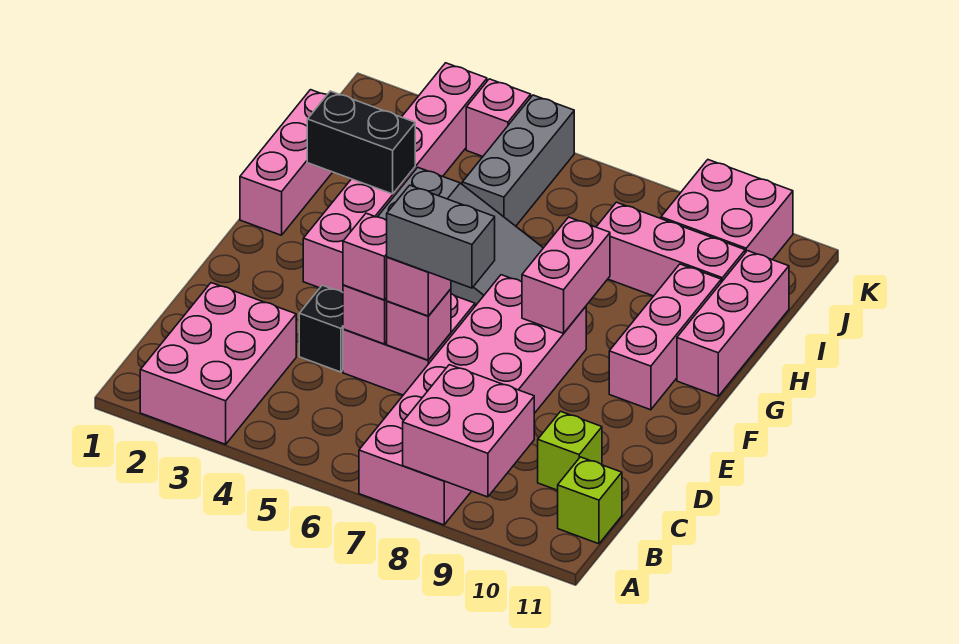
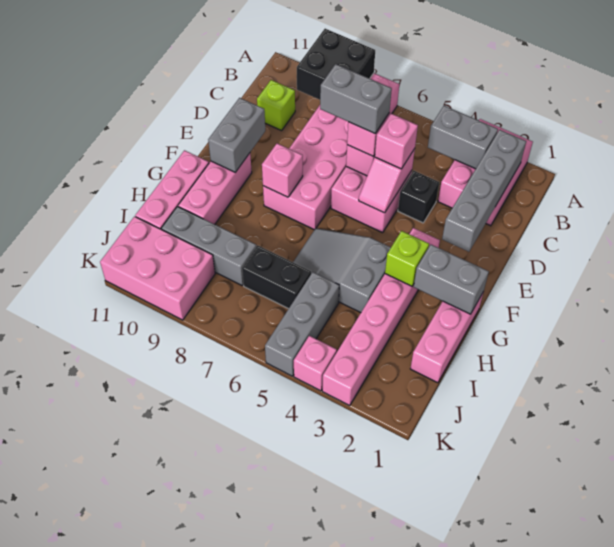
pink 2x2 brick [403,365,534,497] -> black 2x2 brick [297,29,375,100]
none -> grey 1x4 brick [442,130,526,252]
none -> grey 1x2 brick [428,106,498,169]
lime 1x1 brick [558,457,622,544] -> lime 1x1 brick moved to [385,231,429,286]
none -> grey 1x2 brick [208,98,265,172]
pink 1x2 brick [522,217,610,333] -> pink 1x1 brick [262,143,303,197]
none -> grey 1x2 brick [414,245,489,314]
black 1x2 brick [307,91,415,194] -> black 1x2 brick moved to [242,245,311,309]
pink 1x3 brick [597,202,745,296] -> grey 1x3 brick [161,207,256,285]
pink 2x2 brick [661,160,793,260] -> pink 2x3 brick [100,217,215,320]

